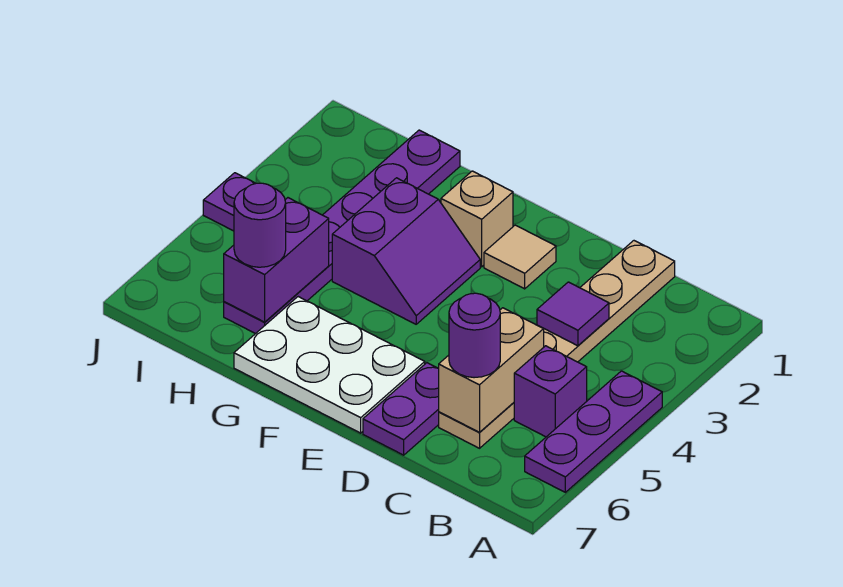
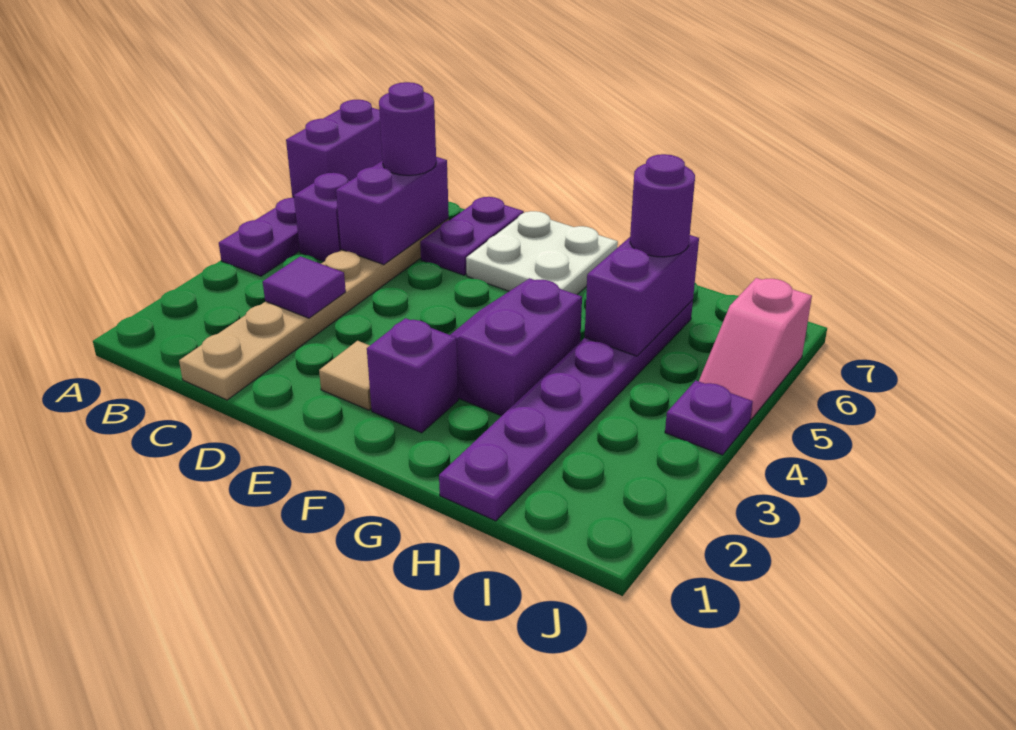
none -> purple 1x2 brick [286,100,383,197]
tan 1x2 brick [439,308,544,432] -> purple 1x2 brick [336,157,449,265]
white 2x3 plate [234,297,425,433] -> white 2x2 plate [466,211,618,295]
tan 1x1 brick [441,171,513,267] -> purple 1x1 brick [367,318,458,433]
none -> pink 1x2 slope [699,278,812,419]

